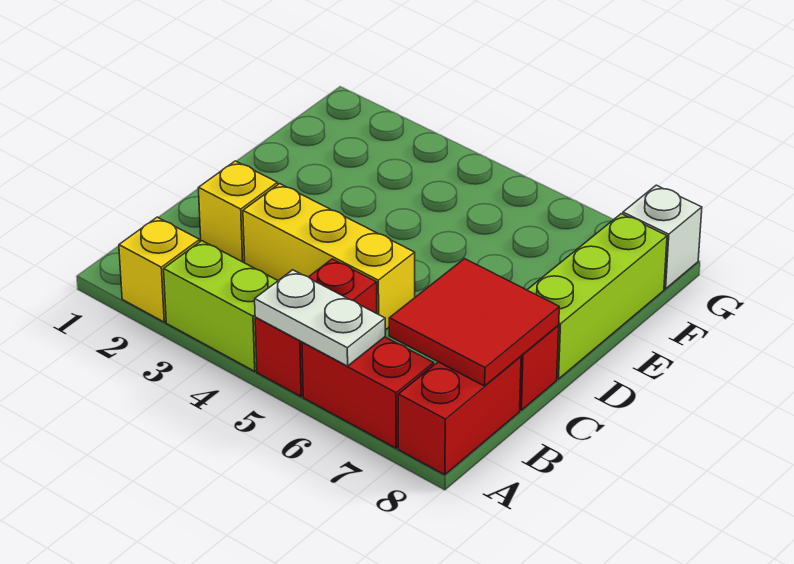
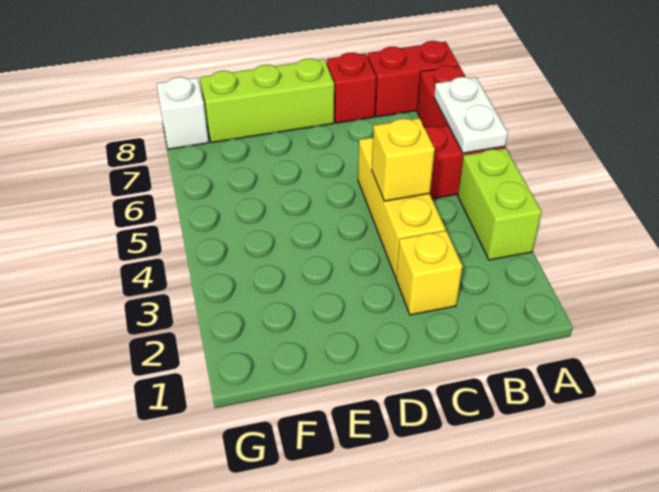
yellow 1x1 brick [119,217,200,322] -> yellow 1x1 brick moved to [372,118,435,201]
red 2x2 tile [389,259,559,386] -> none

